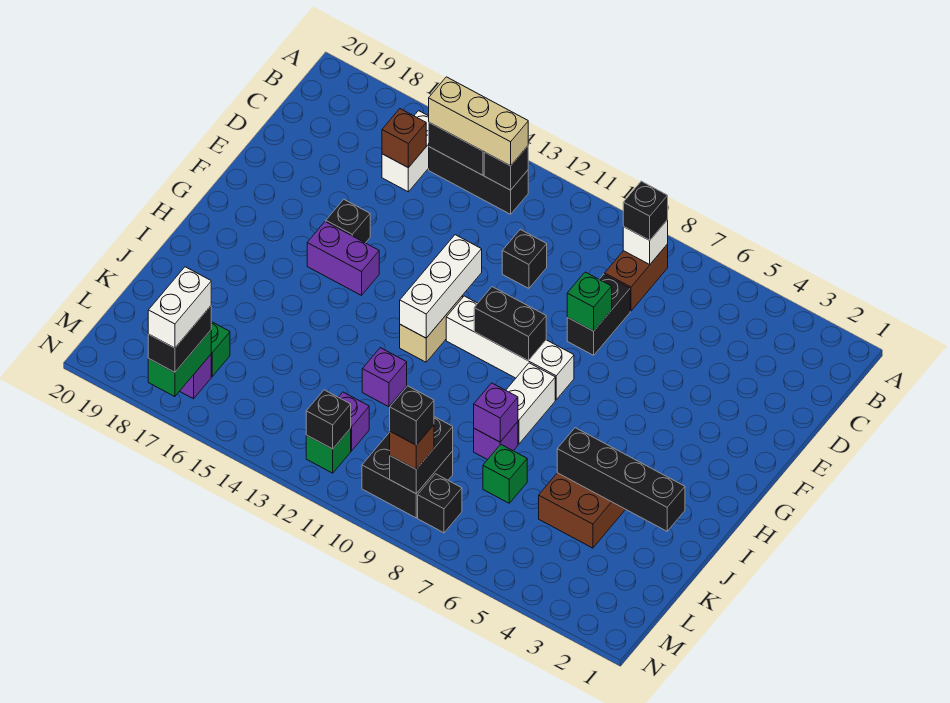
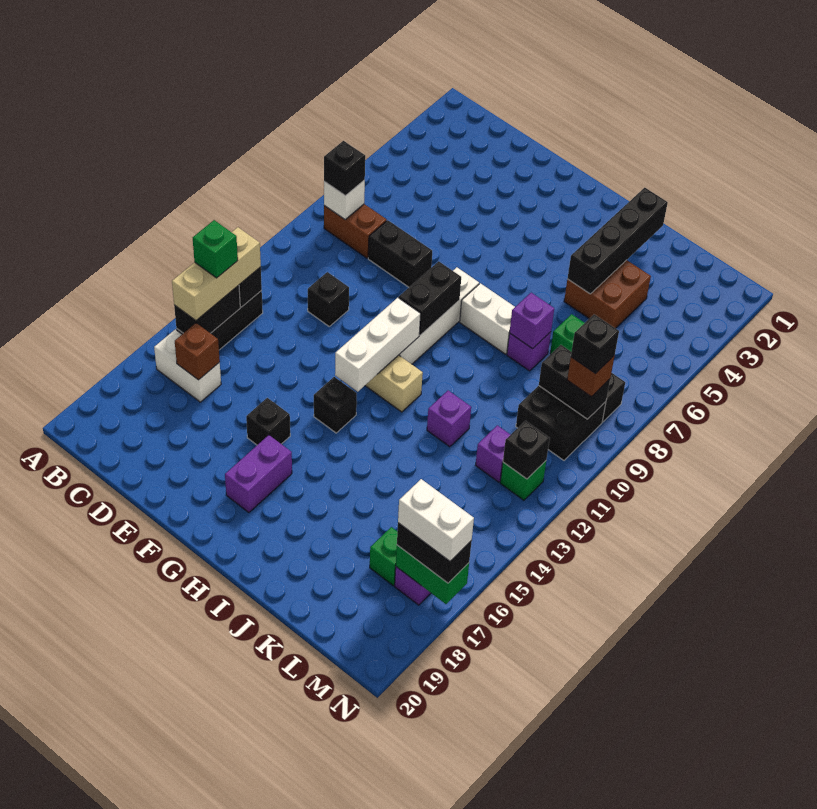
green 1x1 brick [567,272,612,331] -> green 1x1 brick moved to [193,220,238,278]
white 1x3 brick [400,235,482,338] -> white 1x3 brick turned to [335,298,421,392]
none -> black 1x1 brick [314,377,357,433]
purple 1x2 brick [307,222,379,295] -> purple 1x2 brick moved to [225,435,292,513]

